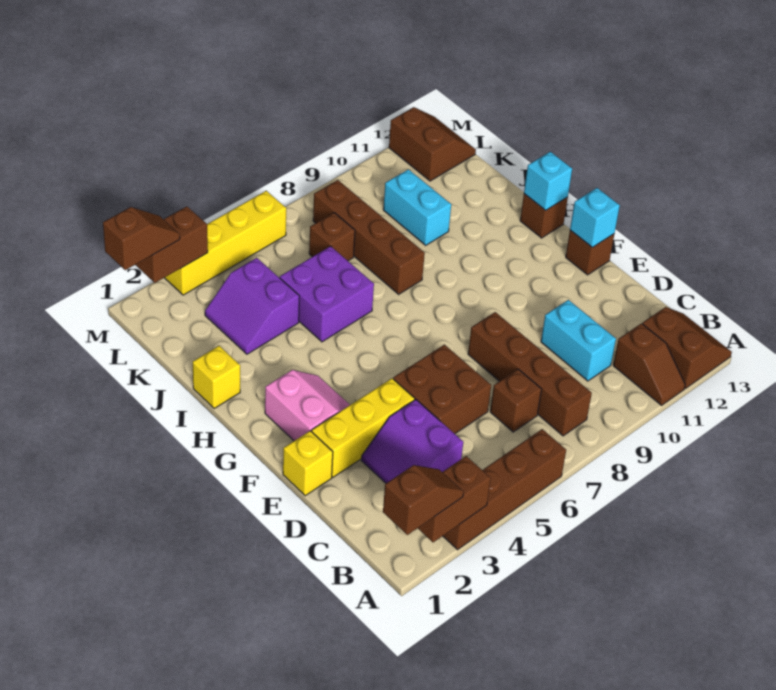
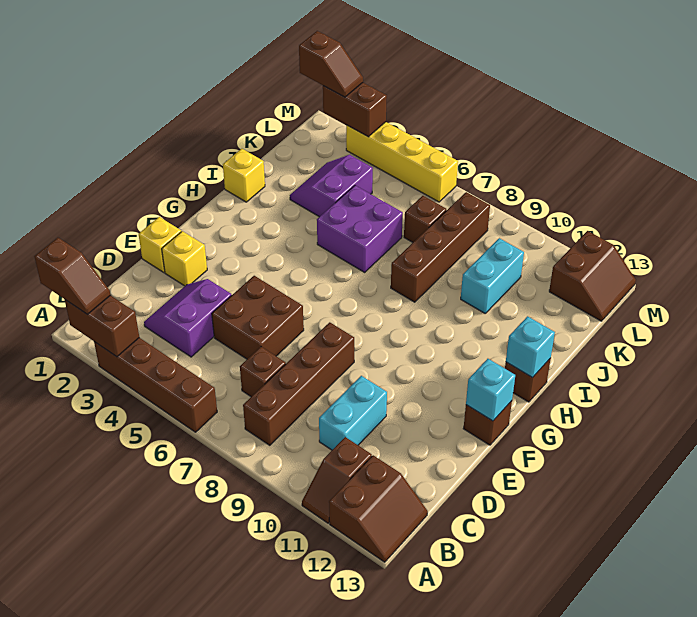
yellow 1x3 brick [312,378,415,477] -> yellow 1x1 brick [162,231,207,286]
pink 2x2 slope [265,370,350,441] -> none

